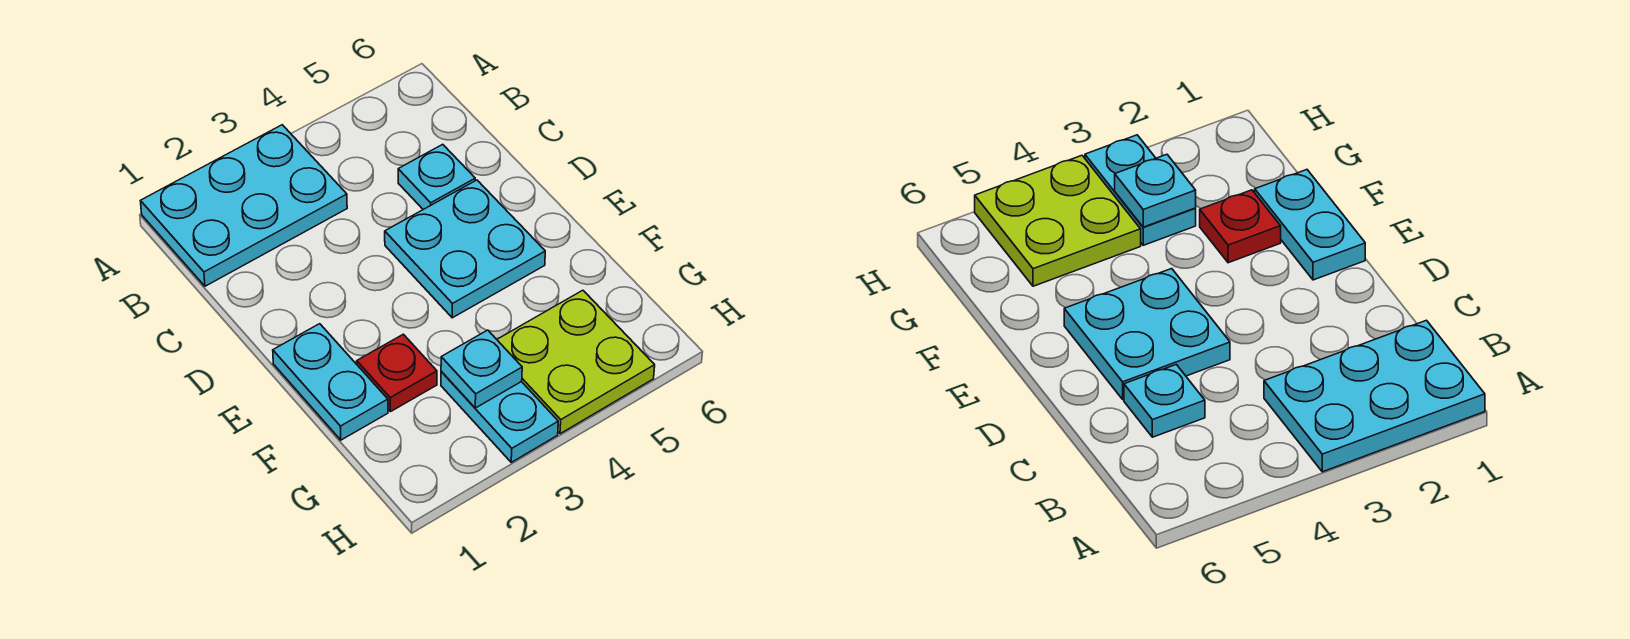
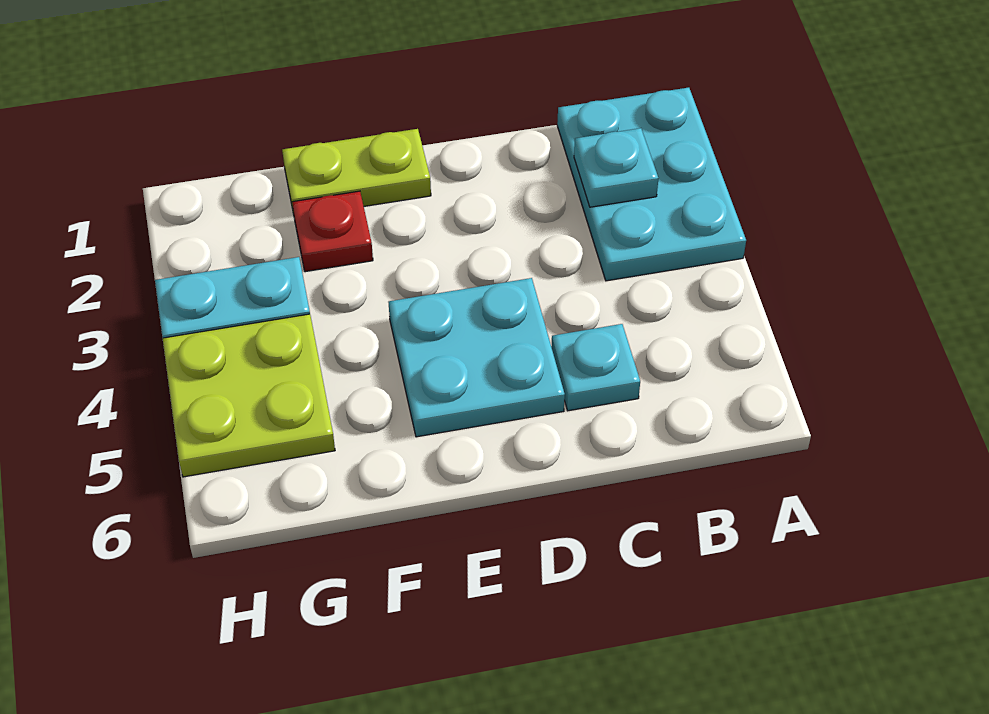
cyan 1x2 plate [273,324,388,440] -> lime 1x2 plate [282,129,431,214]
cyan 1x1 plate [441,330,522,408] -> cyan 1x1 plate moved to [574,128,658,207]

